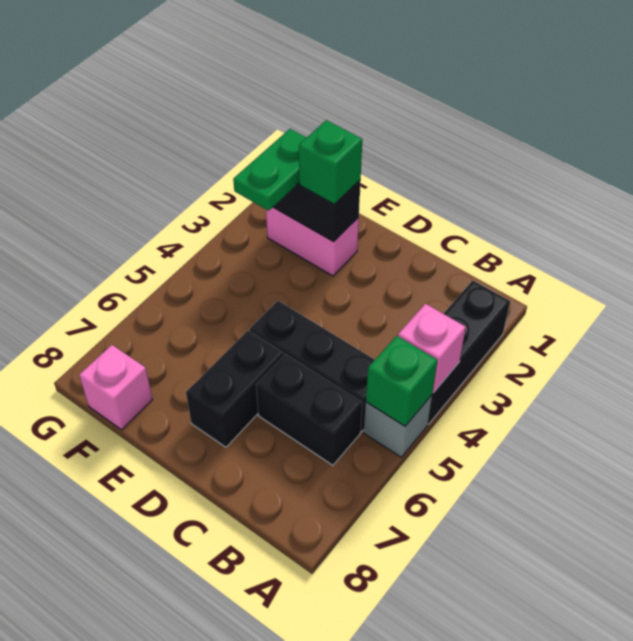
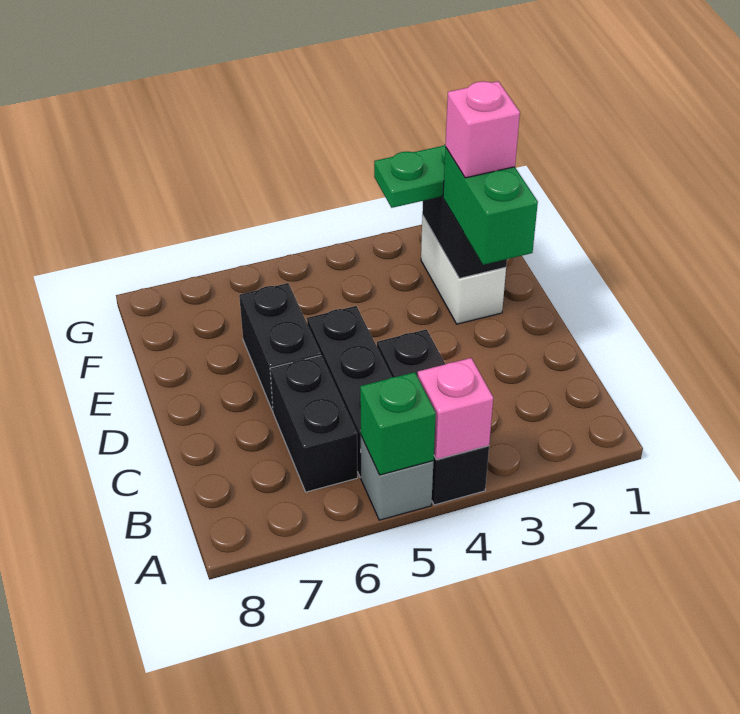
black 1x3 brick [428,280,510,424] -> black 1x3 brick turned to [377,329,489,505]
black 1x2 brick [186,331,284,447] -> black 1x2 brick turned to [239,283,321,411]
pink 1x2 brick [266,207,359,276] -> white 1x2 brick [421,215,506,324]
green 1x1 brick [299,120,362,204] -> green 1x2 brick [443,147,538,265]
pink 1x1 brick [79,345,153,430] -> pink 1x1 brick moved to [445,81,520,178]

